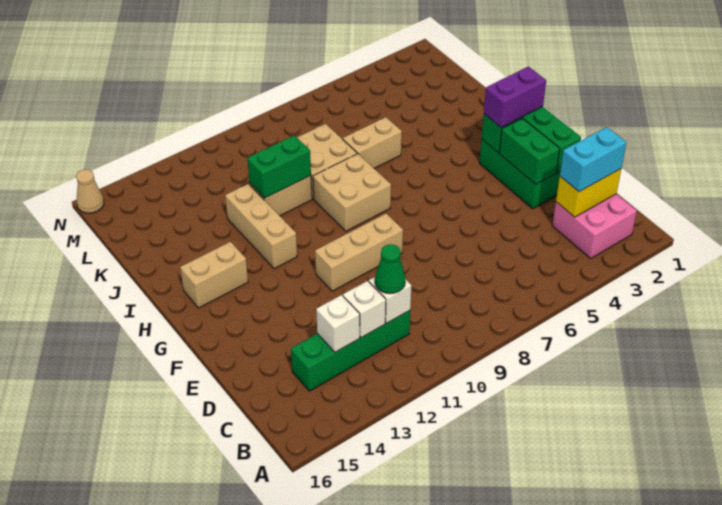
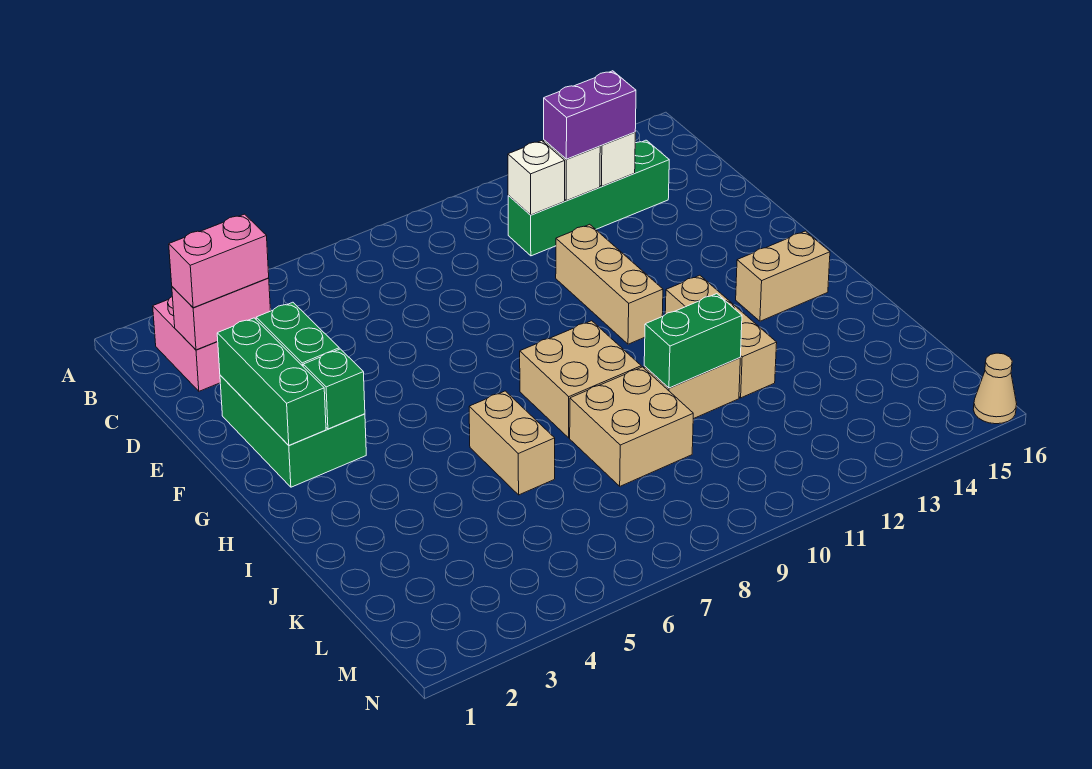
yellow 1x2 brick [556,169,621,217] -> pink 1x2 brick [172,278,271,350]
cyan 1x2 brick [560,127,626,192] -> pink 1x2 brick [169,214,269,308]
green 1x1 cone [375,244,405,294] -> none
tan 1x3 brick [315,214,403,291] -> tan 1x3 brick turned to [556,224,663,344]
purple 1x2 brick [484,67,546,128] -> purple 1x2 brick moved to [544,71,636,159]
tan 1x2 brick [343,117,402,168] -> tan 1x2 brick turned to [469,391,555,495]

